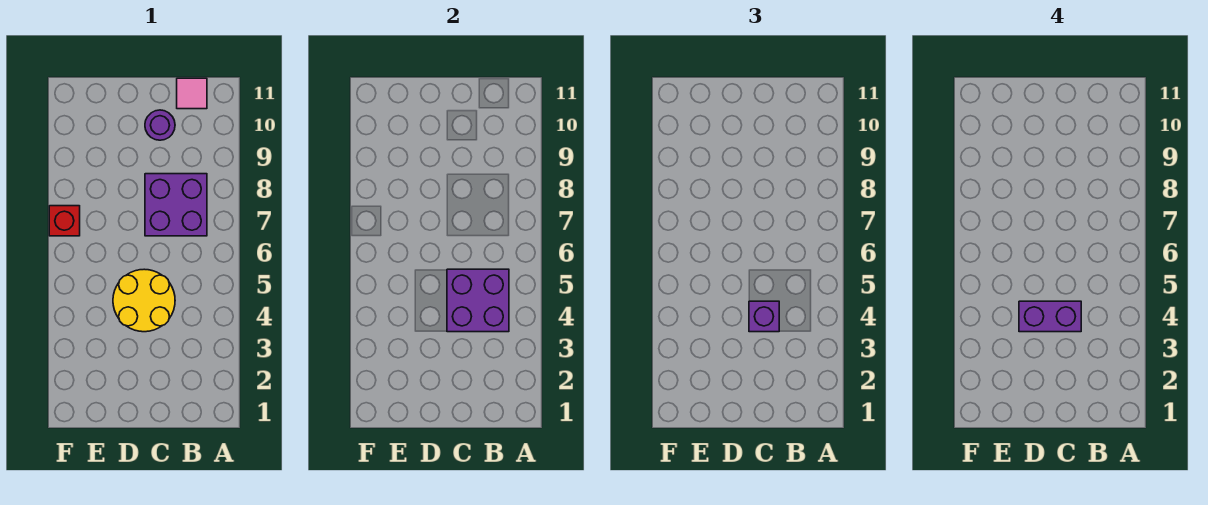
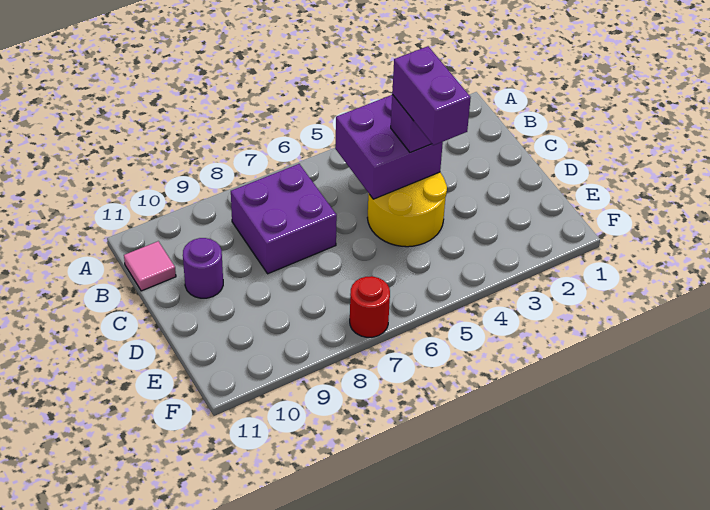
red 1x1 brick [49,206,80,236] -> red 1x1 round brick [350,276,390,337]

